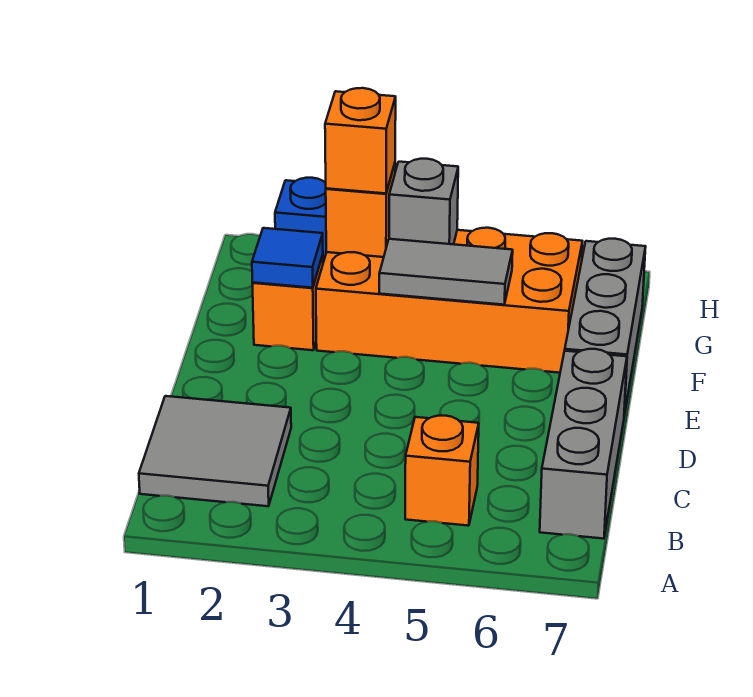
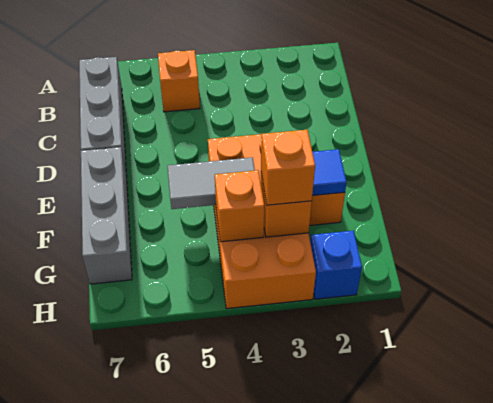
grey 2x2 tile [139,396,291,506] -> none
orange 2x4 brick [316,228,583,373] -> orange 2x4 brick turned to [208,134,316,309]
grey 1x1 brick [389,159,458,244] -> orange 1x1 brick [215,170,264,242]

